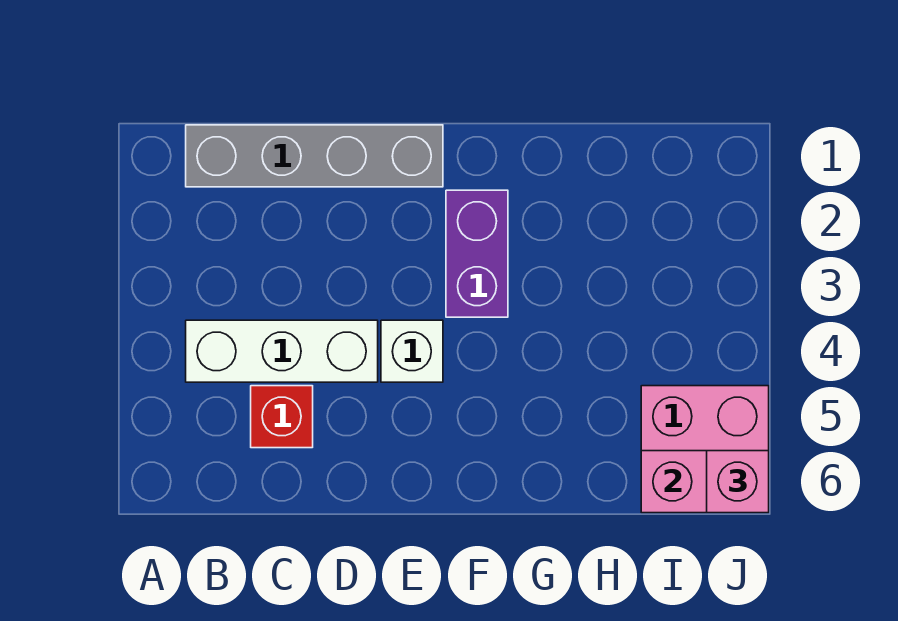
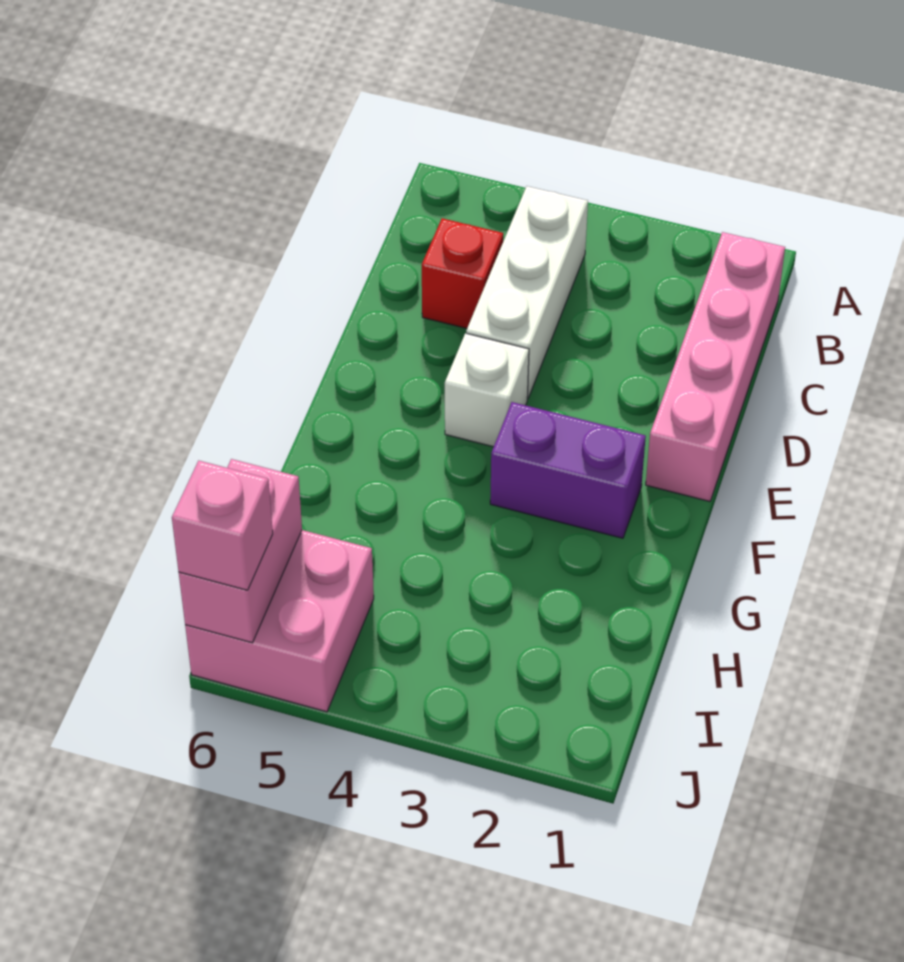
grey 1x4 brick [186,125,443,187] -> pink 1x4 brick [646,232,785,501]

